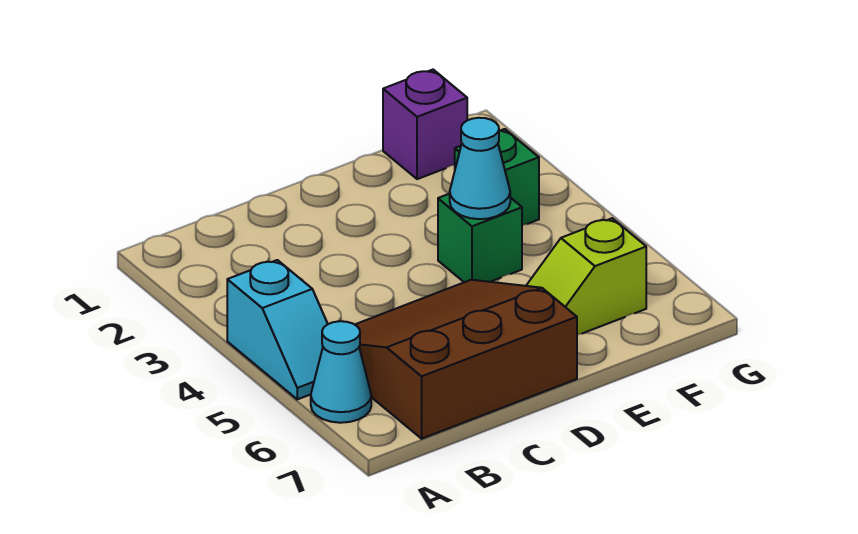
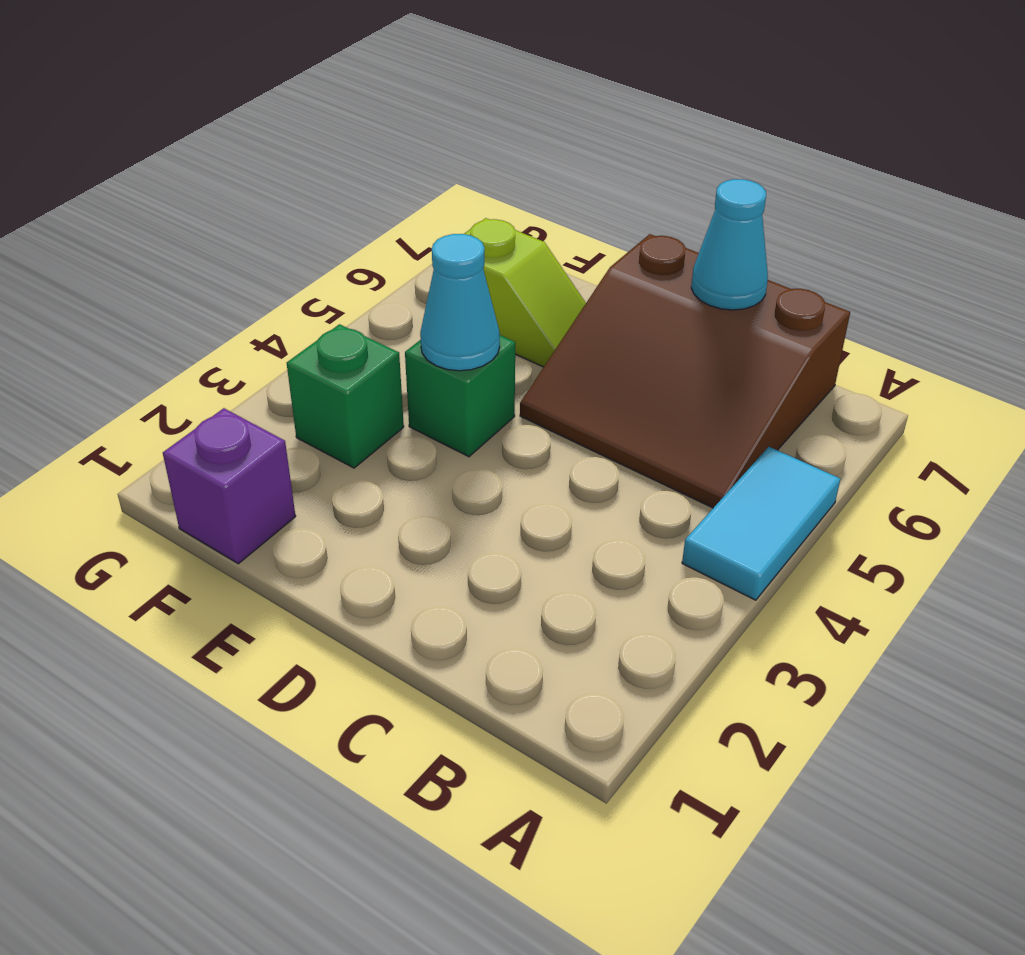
cyan 1x2 slope [227,260,328,399] -> cyan 1x2 tile [682,447,840,600]
cyan 1x1 cone [311,321,371,423] -> cyan 1x1 cone moved to [691,179,768,310]

